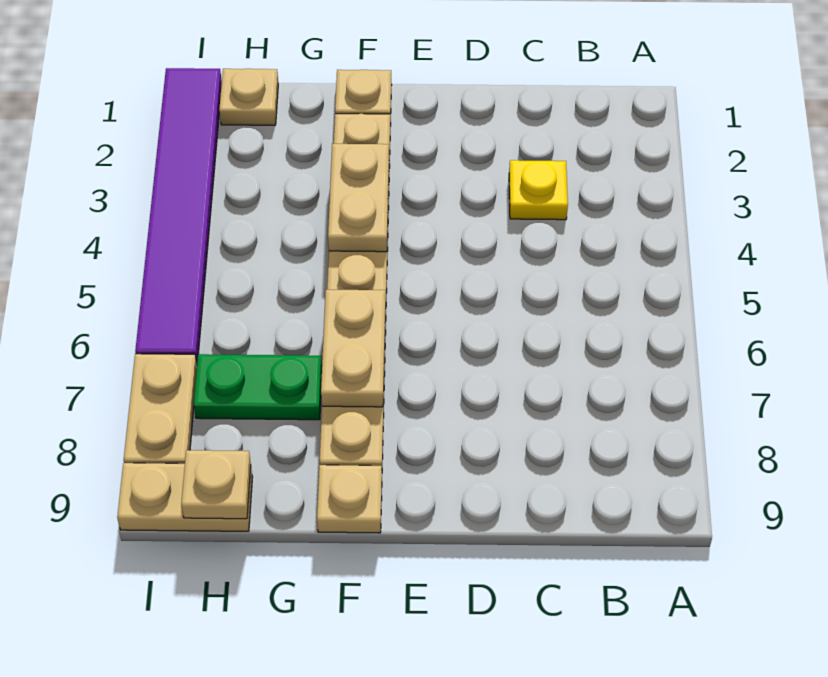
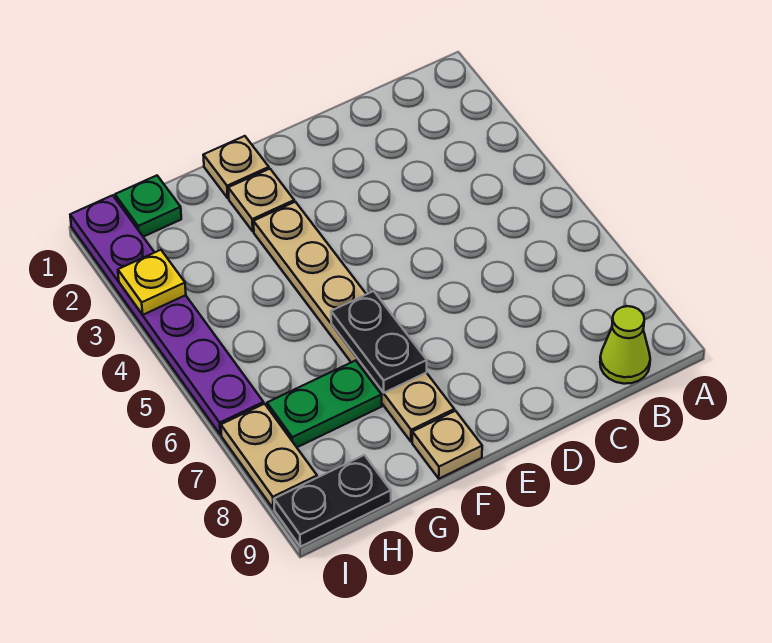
none -> lime 1x1 cone [600,306,650,384]
yellow 1x1 plate [509,160,568,220] -> yellow 1x1 plate moved to [118,250,186,315]
tan 1x2 plate [328,144,389,252] -> none
tan 1x2 plate [321,290,386,407] -> black 1x2 plate [331,291,427,393]
tan 1x1 plate [219,69,278,125] -> green 1x1 plate [115,176,181,237]
tan 1x2 plate [117,463,253,531] -> black 1x2 plate [274,455,391,547]
tan 1x1 plate [181,450,251,519] -> none
purple 1x6 tile [135,68,222,363] -> purple 1x6 plate [70,195,264,435]

